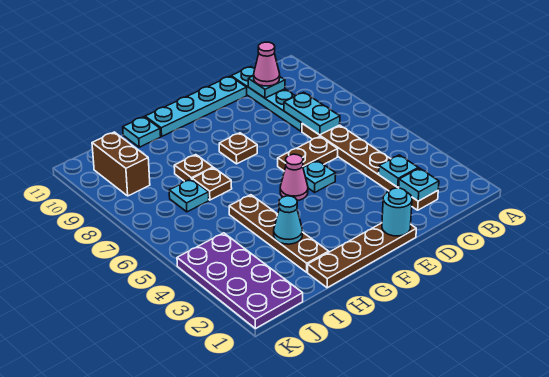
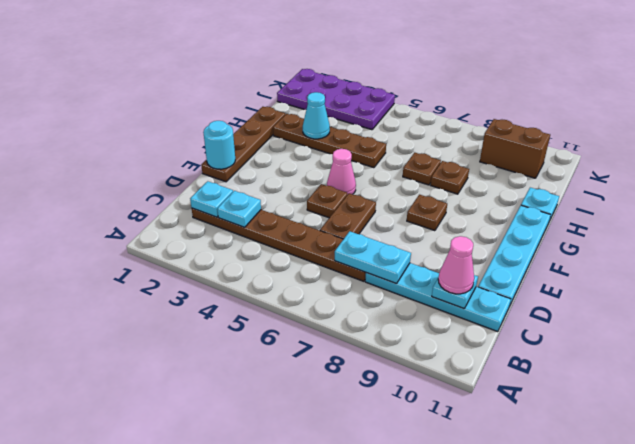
cyan 1x1 plate [303,160,336,192] -> brown 1x1 plate [307,184,347,218]
cyan 1x1 plate [169,179,209,212] -> none

